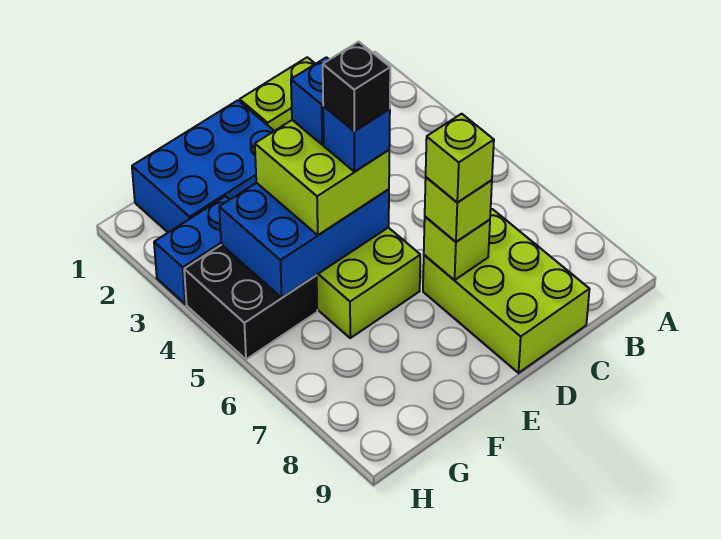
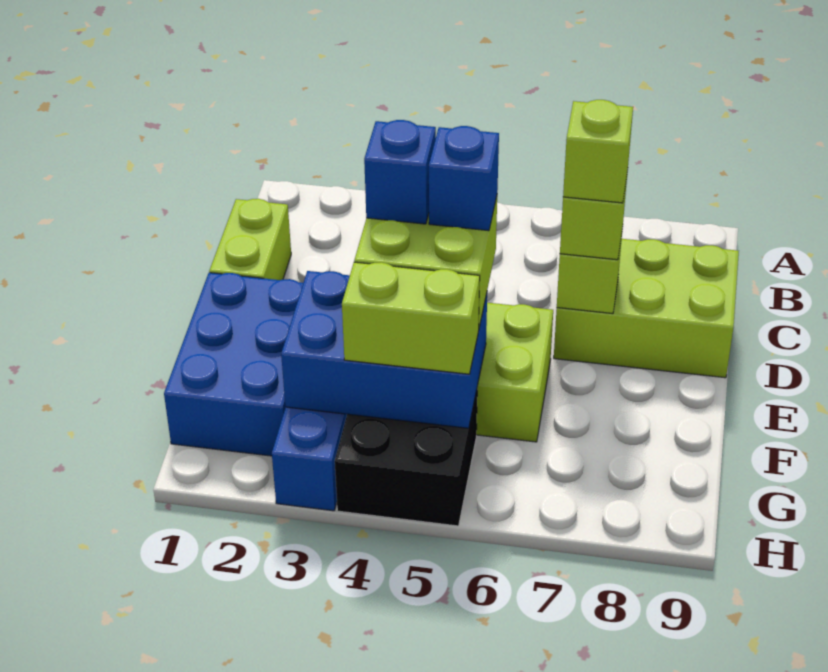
blue 2x3 brick [219,183,389,298] -> blue 2x3 brick turned to [281,271,487,428]
black 1x1 brick [323,42,390,131] -> none
none -> lime 1x2 brick [342,262,480,374]

